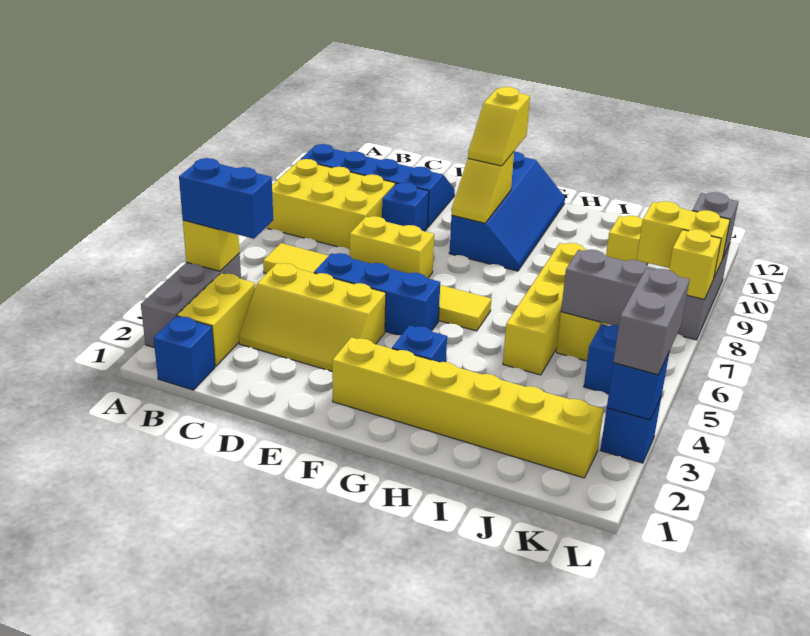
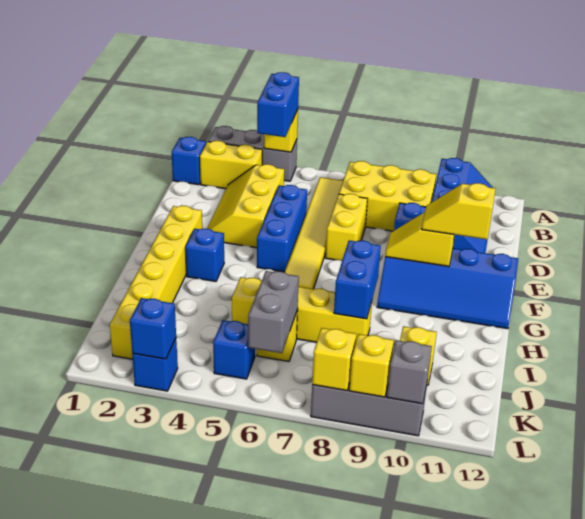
yellow 2x3 brick [267,159,395,250] -> yellow 2x3 brick turned to [339,161,436,231]
none -> blue 1x2 brick [334,241,381,319]
yellow 1x2 brick [636,201,730,277] -> yellow 1x1 brick [349,334,394,397]
grey 1x2 brick [613,269,690,375] -> none

